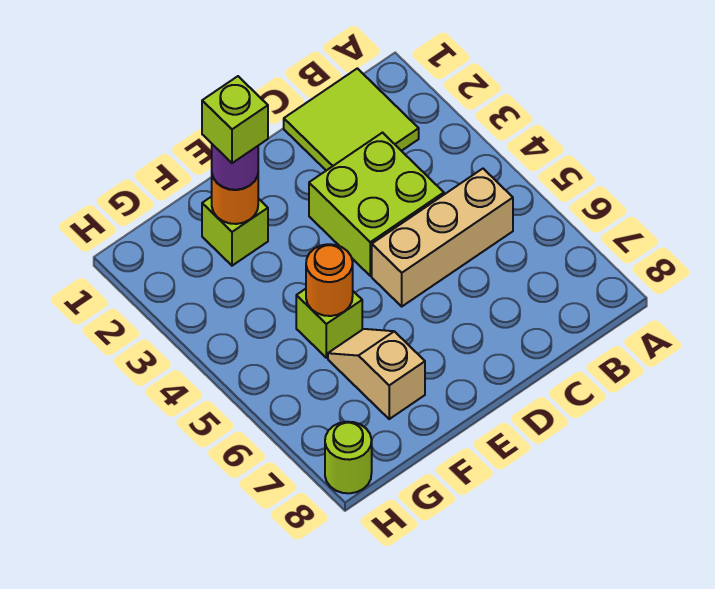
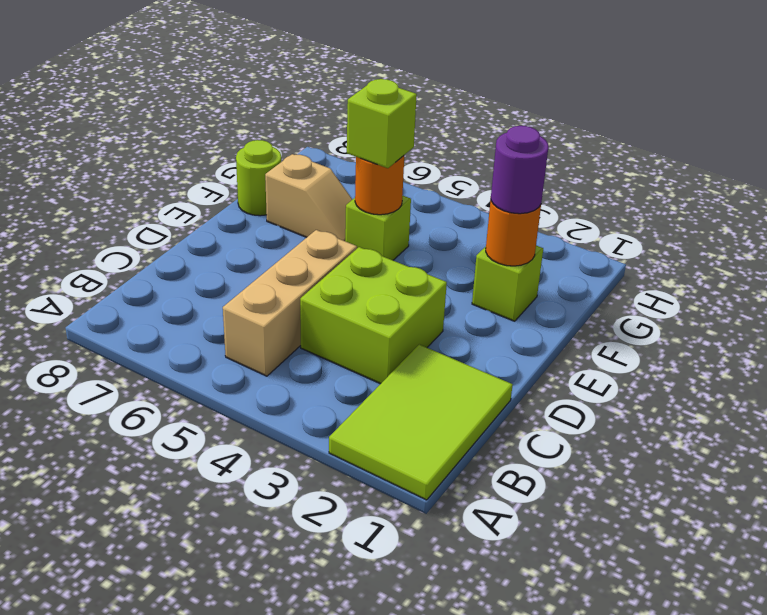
lime 2x2 tile [284,68,419,170] -> lime 2x3 tile [329,344,513,500]
lime 1x1 brick [202,76,268,163] -> lime 1x1 brick moved to [347,79,417,168]
lime 1x1 round brick [325,422,372,493] -> lime 1x1 round brick moved to [236,140,281,216]

